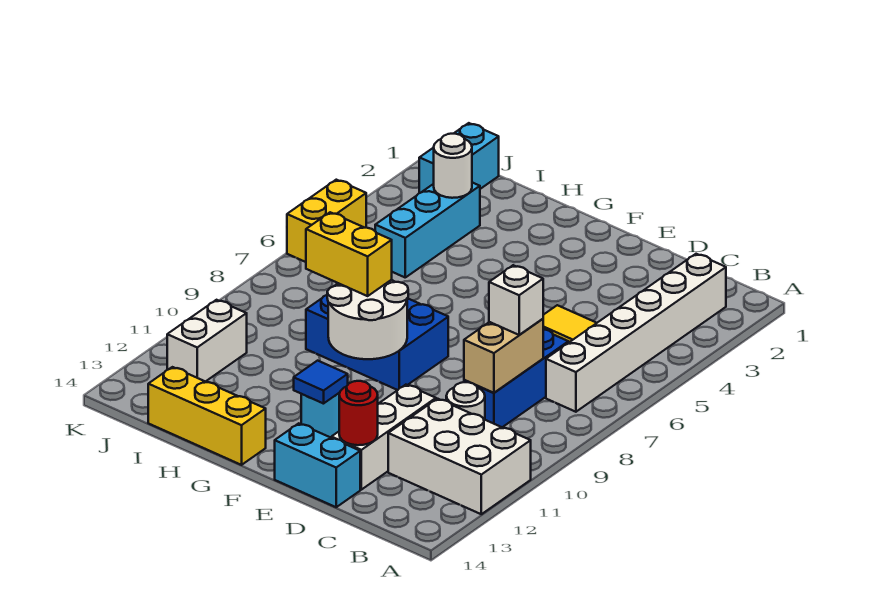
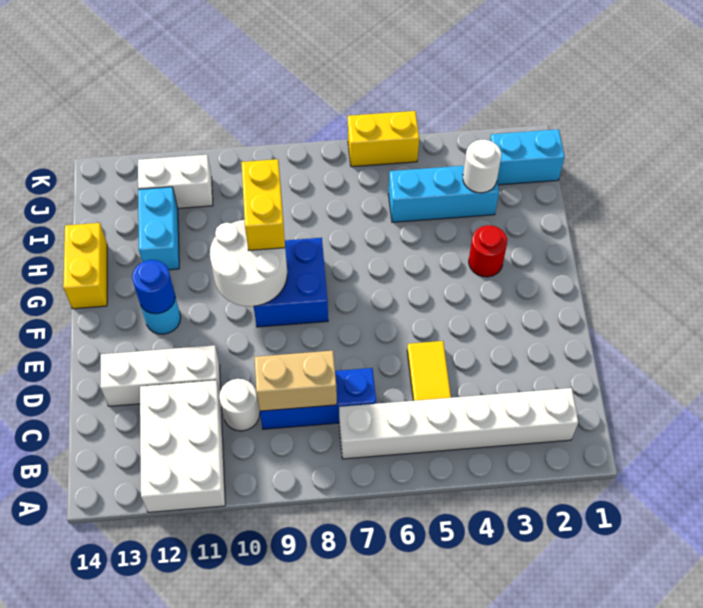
white 1x1 brick [489,265,543,335] -> none
red 1x1 round brick [339,381,378,445] -> red 1x1 round brick moved to [469,225,507,277]
cyan 1x2 brick [275,423,360,507] -> cyan 1x2 brick moved to [138,187,179,270]
blue 2x3 brick [306,295,448,390] -> blue 2x2 brick [254,238,328,327]
blue 1x1 tile [294,361,348,404] -> blue 1x1 round brick [132,260,175,314]
yellow 1x3 brick [148,367,266,465] -> yellow 1x2 brick [63,223,107,309]

